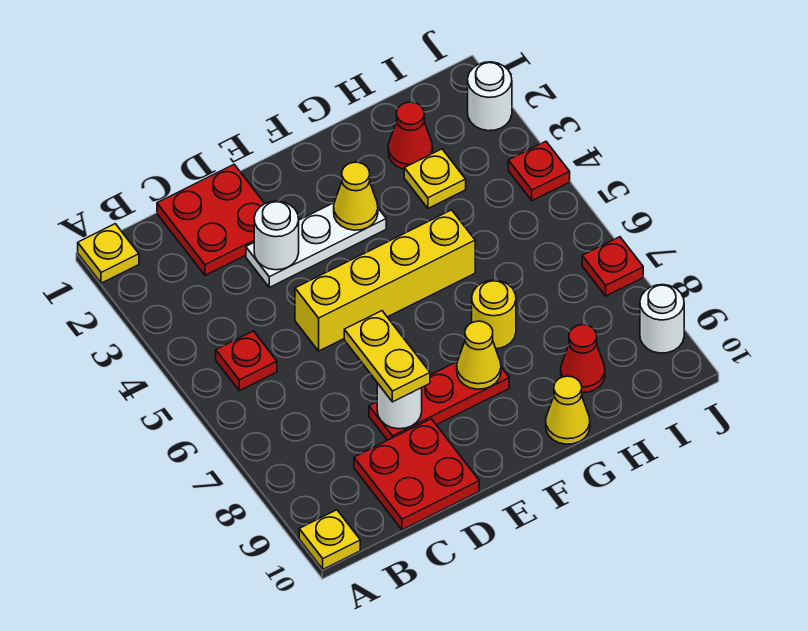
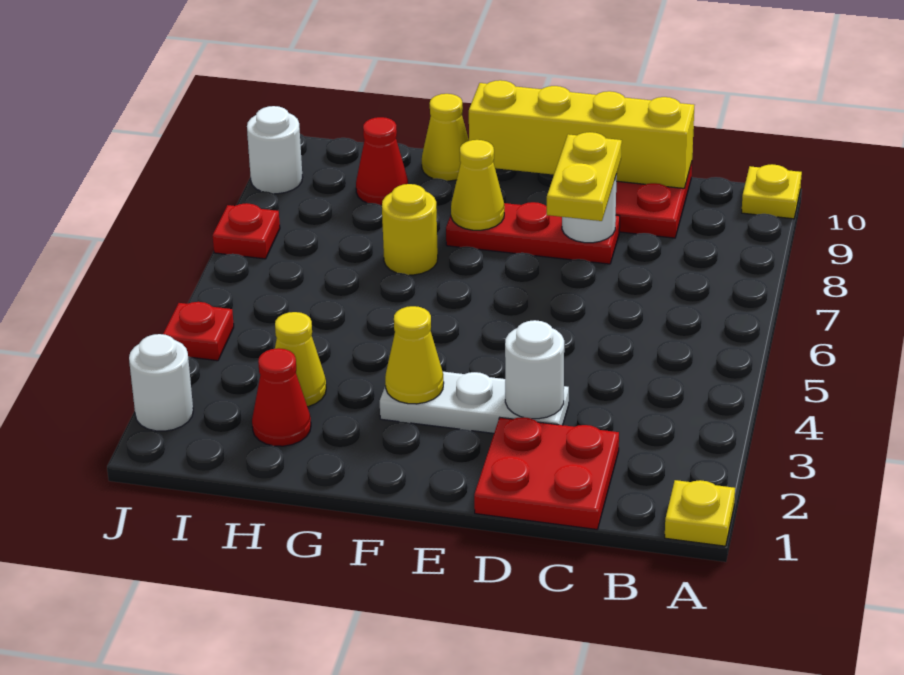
red 1x1 plate [216,331,277,391] -> none
yellow 1x4 brick [295,210,475,351] -> yellow 1x4 brick moved to [469,80,694,188]
yellow 1x1 plate [404,149,466,208] -> yellow 1x1 cone [275,312,326,407]

